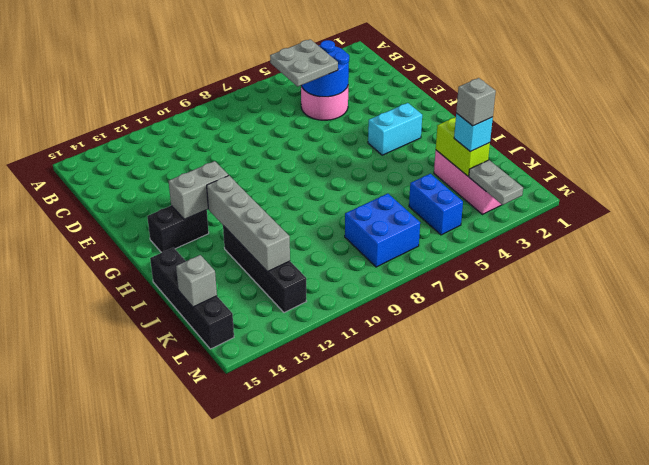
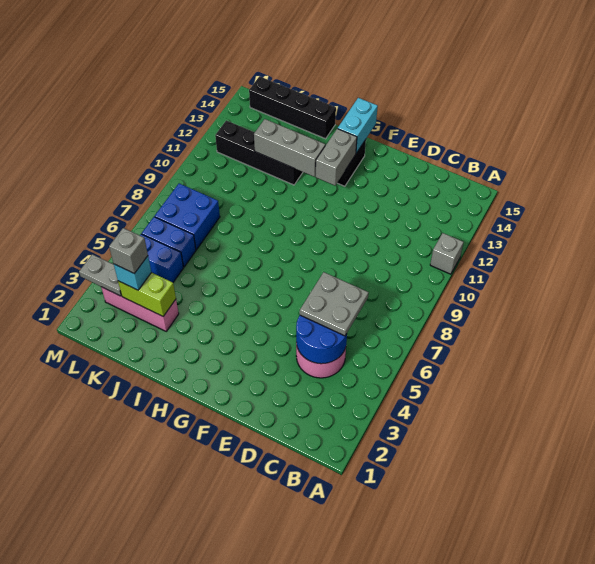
cyan 1x2 brick [368,103,422,155] -> cyan 1x2 brick moved to [338,98,378,153]
grey 1x4 brick [207,175,290,272] -> grey 1x3 brick [254,119,325,177]
none -> blue 1x2 brick [142,217,196,267]
grey 1x1 brick [176,255,217,307] -> grey 1x1 brick moved to [430,233,463,274]

